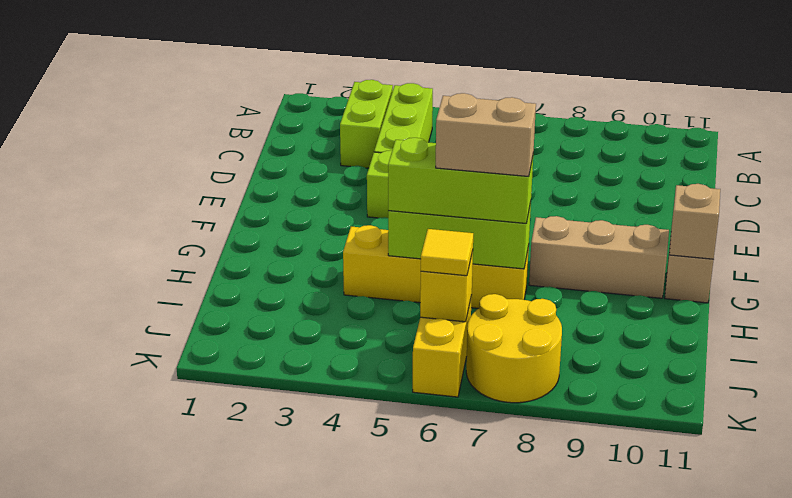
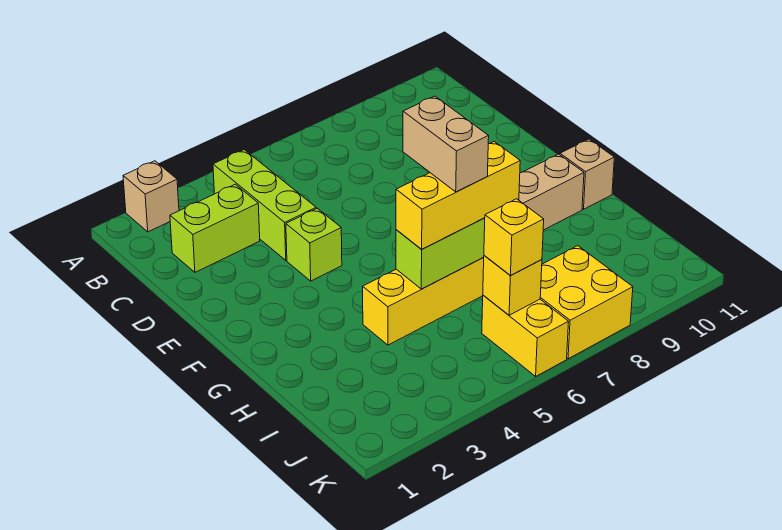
lime 1x2 brick [340,80,393,168] -> lime 1x2 brick turned to [170,184,260,272]
tan 1x1 brick [669,184,720,259] -> tan 1x1 brick moved to [123,161,179,232]
lime 1x3 brick [388,138,533,223] -> yellow 1x3 brick [396,142,520,249]
tan 1x2 brick [436,93,536,176] -> tan 1x2 brick turned to [403,96,489,192]
yellow 1x1 tile [421,229,473,276] -> yellow 1x1 brick [484,199,544,275]
yellow 2x2 round brick [466,294,562,403] -> yellow 2x2 brick [540,246,633,359]

